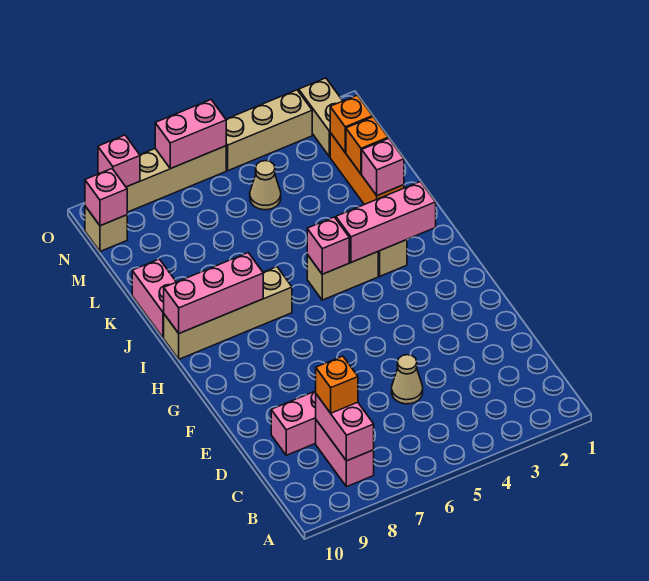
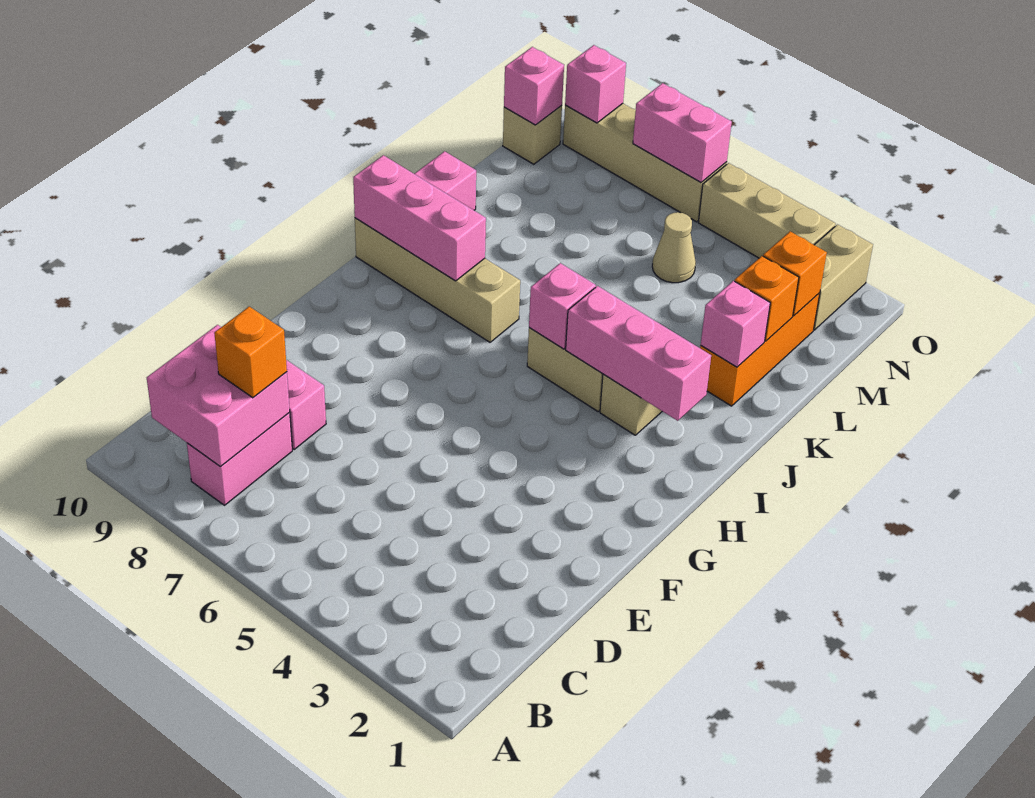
pink 1x2 brick [316,394,374,461] -> pink 2x2 brick [147,325,290,466]
tan 1x1 cone [392,355,423,404] -> none

